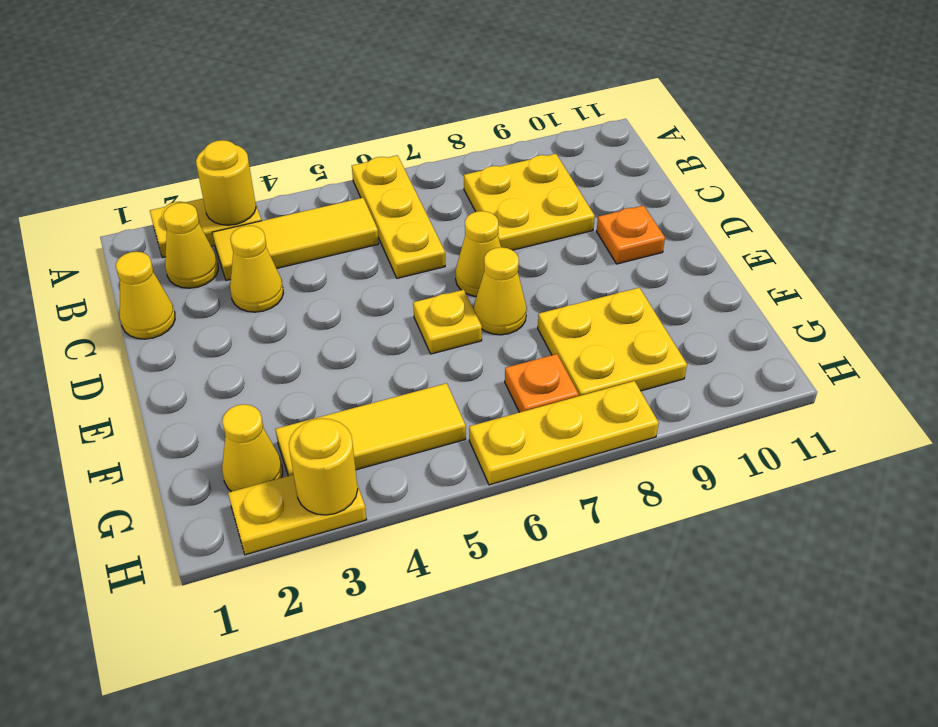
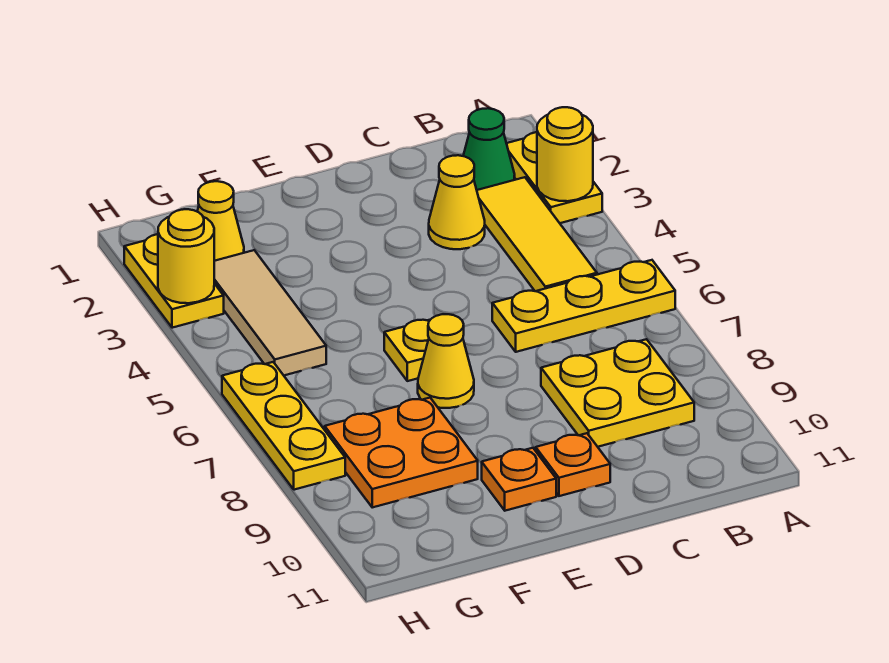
yellow 1x1 cone [163,203,218,288] -> green 1x1 cone [463,108,515,190]
yellow 1x1 cone [116,252,175,339] -> none
yellow 1x1 cone [455,211,501,297] -> none
yellow 2x2 plate [538,288,687,396] -> orange 2x2 plate [325,398,478,507]
yellow 1x3 tile [275,383,466,476] -> tan 1x3 tile [214,250,326,375]
orange 1x1 plate [505,354,579,412] -> orange 1x1 plate moved to [482,448,556,511]

